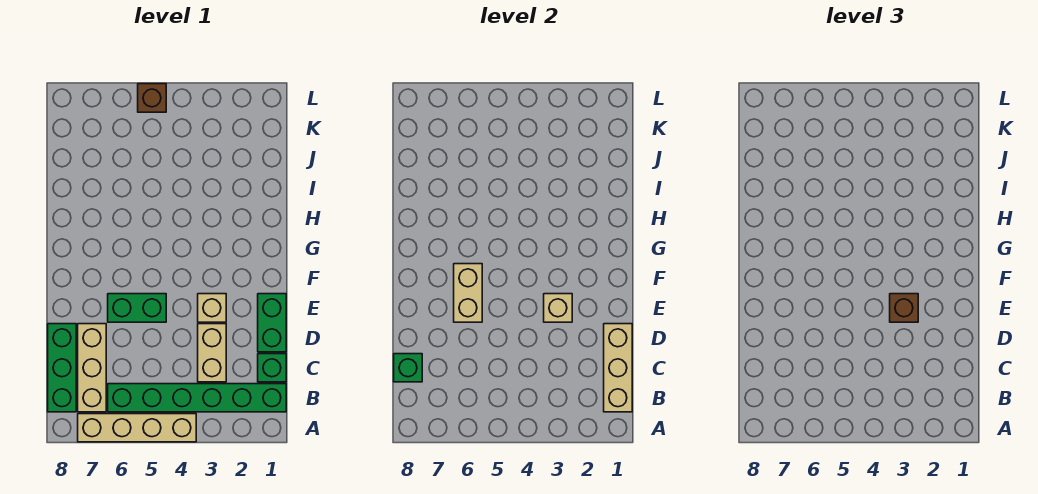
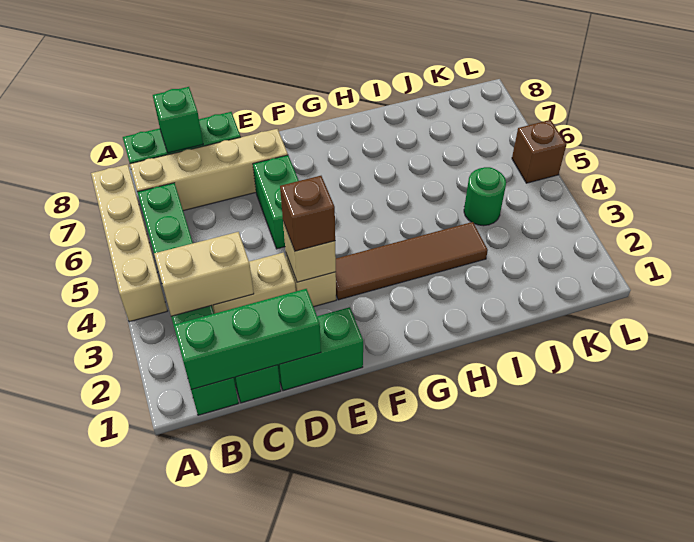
tan 1x3 brick [604,324,632,412] -> green 1x3 brick [174,289,321,390]
tan 1x3 brick [78,324,106,412] -> tan 1x4 brick [130,129,288,211]
tan 1x2 brick [454,264,482,322] -> tan 1x2 brick moved to [154,232,254,316]
none -> brown 1x4 tile [336,222,488,300]
none -> green 1x1 round brick [464,167,506,226]

